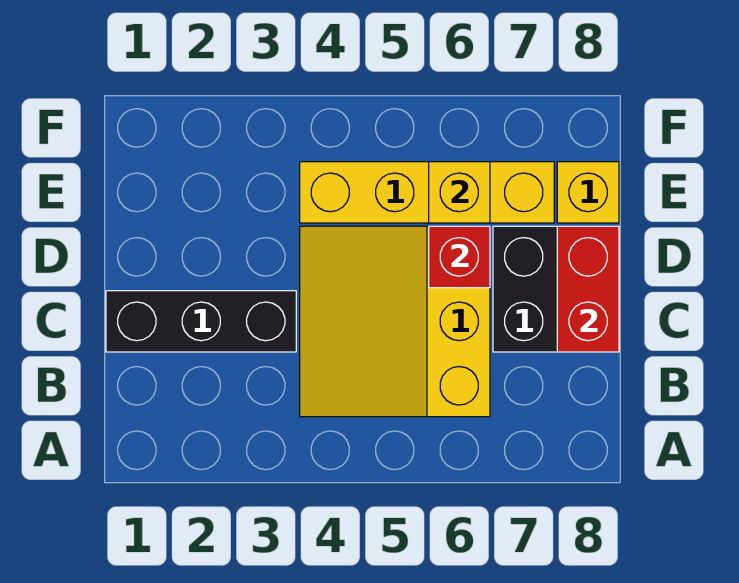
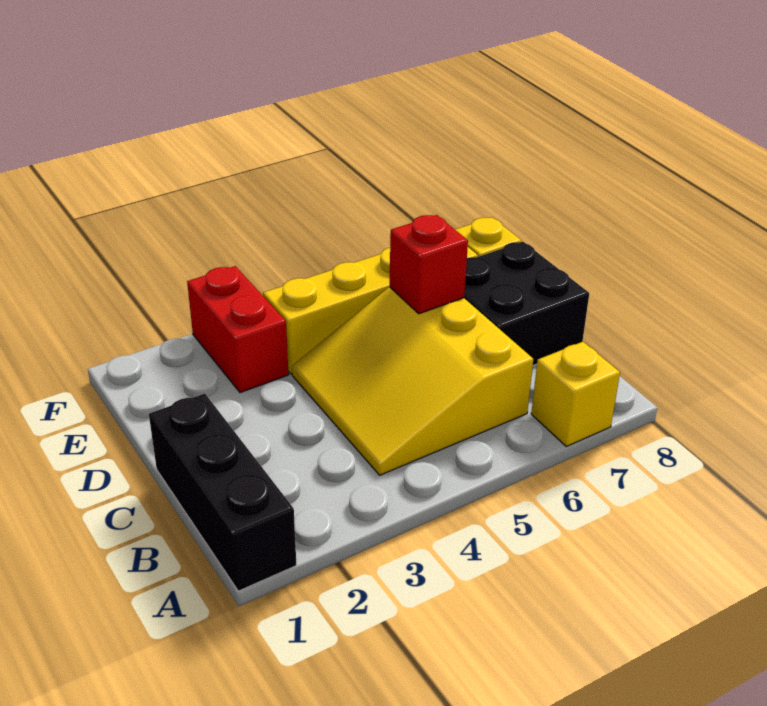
black 1x3 brick [106,291,296,352] -> black 1x3 brick turned to [149,394,296,591]
red 1x2 brick [557,226,619,352] -> red 1x2 brick moved to [187,266,289,393]
yellow 1x1 brick [429,162,490,223] -> yellow 1x1 brick moved to [531,342,620,446]

